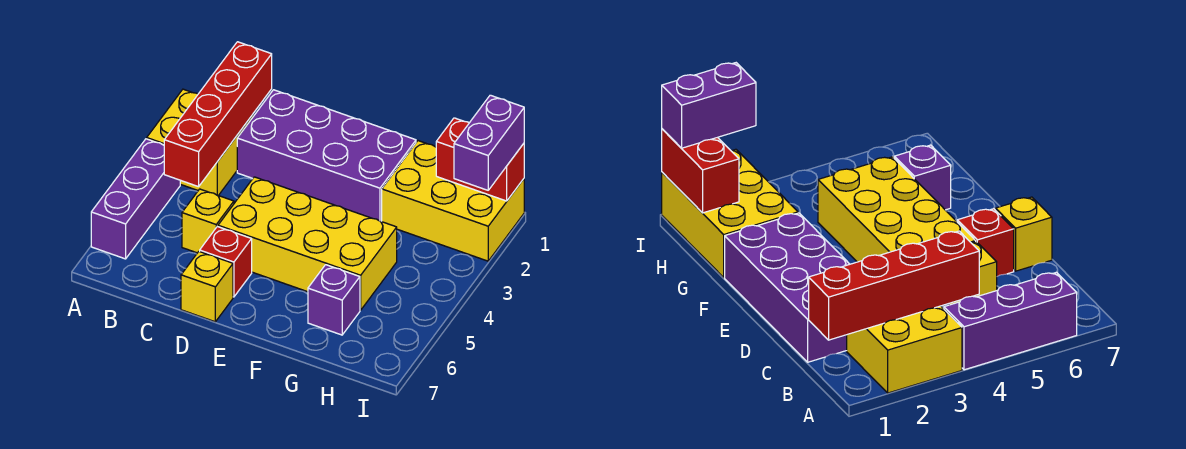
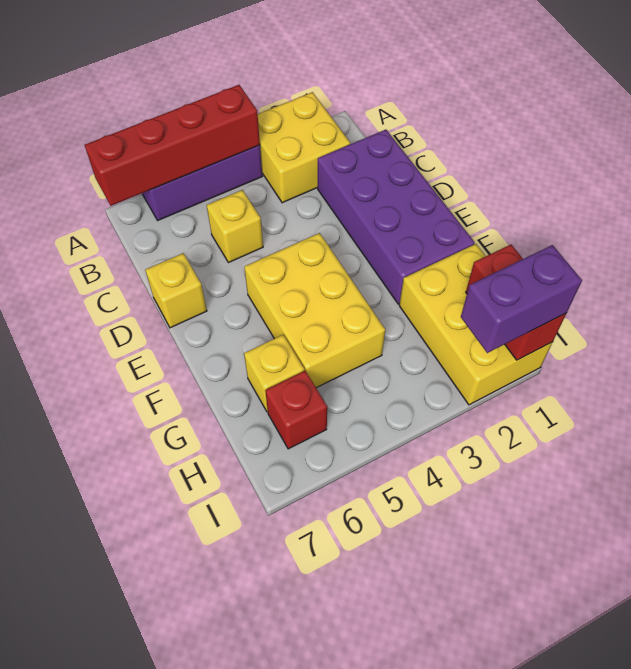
red 1x4 brick [164,42,272,187] -> red 1x4 brick moved to [85,85,260,206]
yellow 2x4 brick [218,177,397,310] -> yellow 2x3 brick [244,233,385,388]
red 1x1 brick [200,227,252,297] -> red 1x1 brick moved to [265,371,327,449]
purple 1x1 brick [308,265,360,335] -> yellow 1x1 brick [244,335,304,412]

